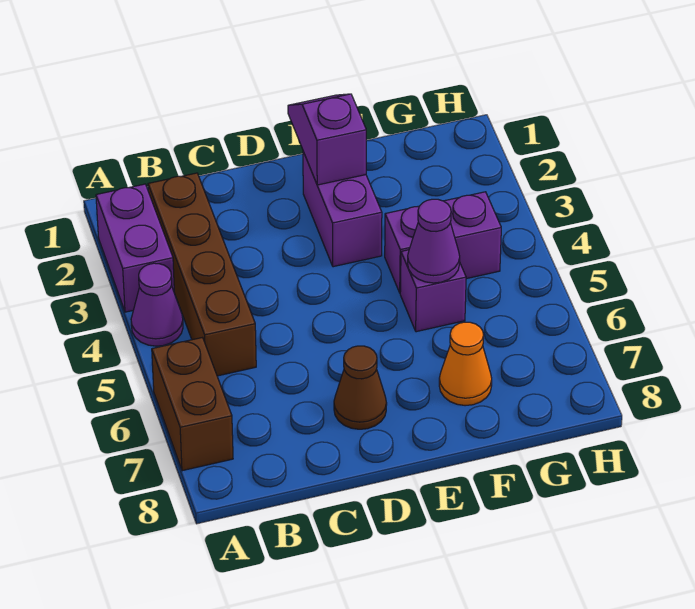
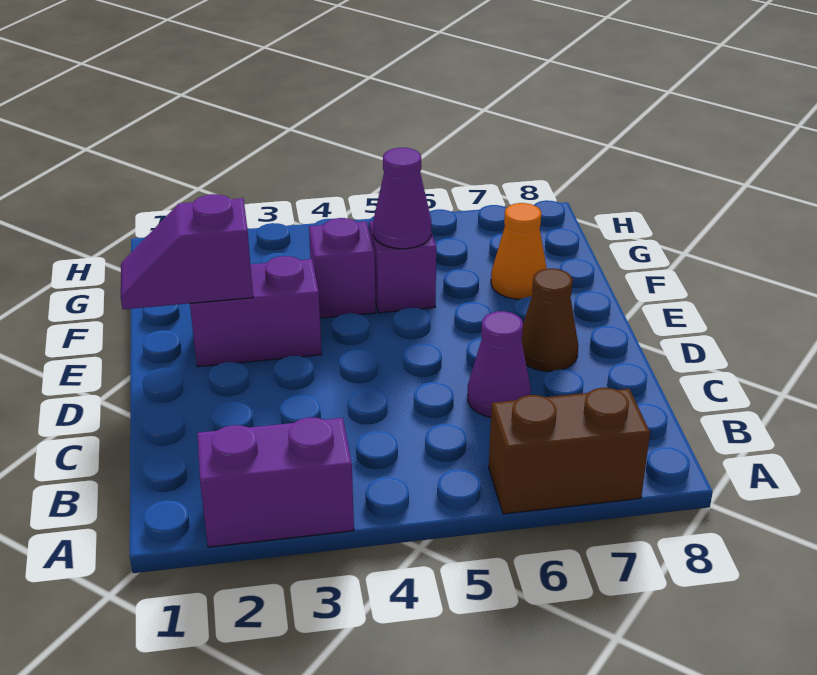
purple 1x1 cone [131,263,183,346] -> purple 1x1 cone moved to [468,311,531,417]
brown 1x4 brick [148,173,256,376] -> none
purple 1x2 brick [385,192,501,293] -> purple 1x1 brick [309,218,376,318]

